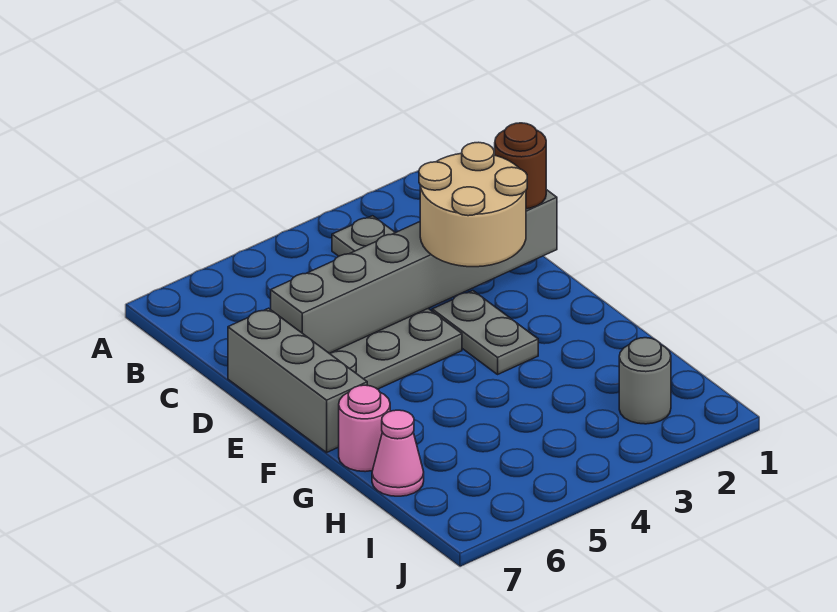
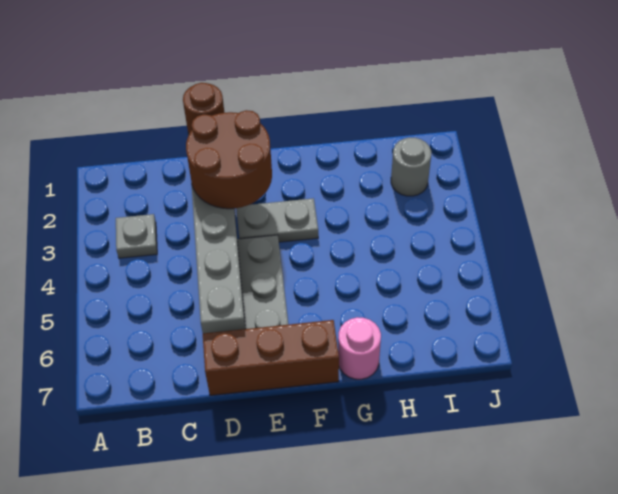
tan 2x2 round brick [419,142,527,267] -> brown 2x2 round brick [186,110,272,209]
grey 1x3 brick [228,308,367,452] -> brown 1x3 brick [203,320,339,395]
pink 1x1 cone [372,410,424,496] -> none

